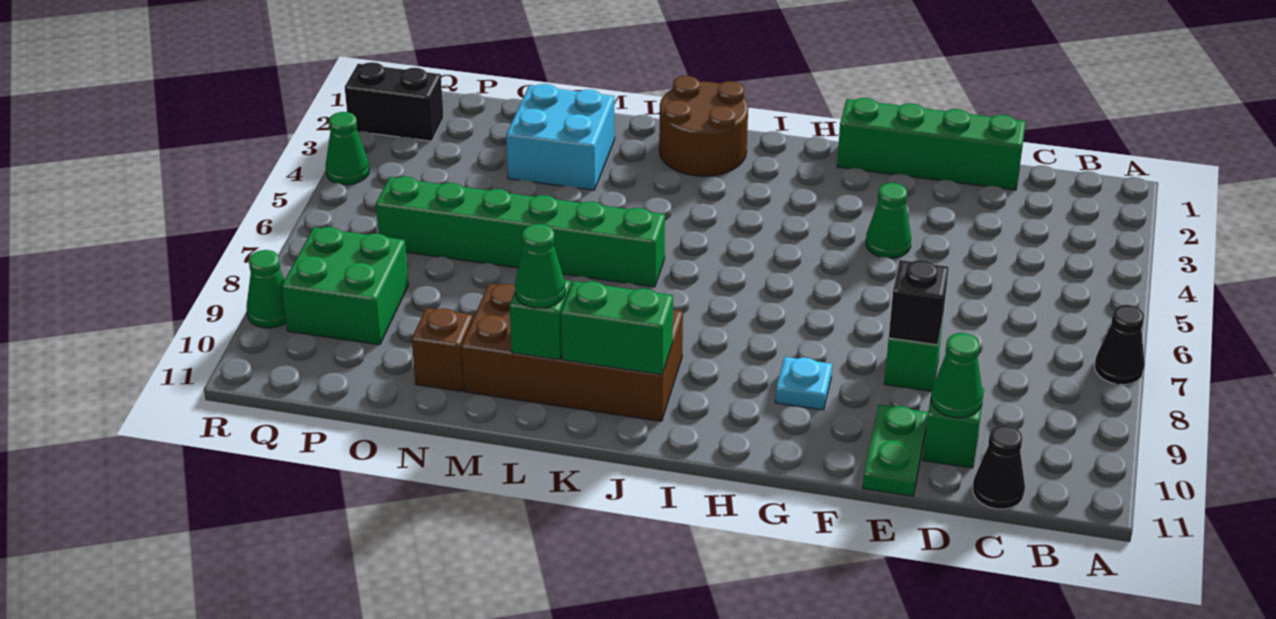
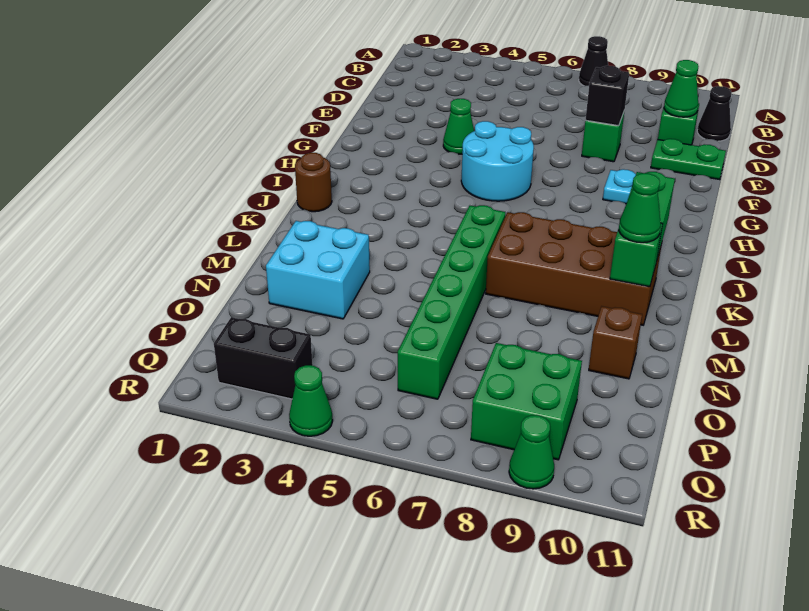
green 1x4 brick [837,98,1026,190] -> none
none -> cyan 2x2 round brick [461,121,534,201]
brown 2x2 round brick [659,76,748,176] -> brown 1x1 round brick [295,153,332,212]
brown 2x4 brick [462,284,683,421] -> brown 2x4 brick turned to [486,212,662,325]
black 1x2 brick [345,62,444,141] -> black 1x2 brick turned to [214,317,313,399]

